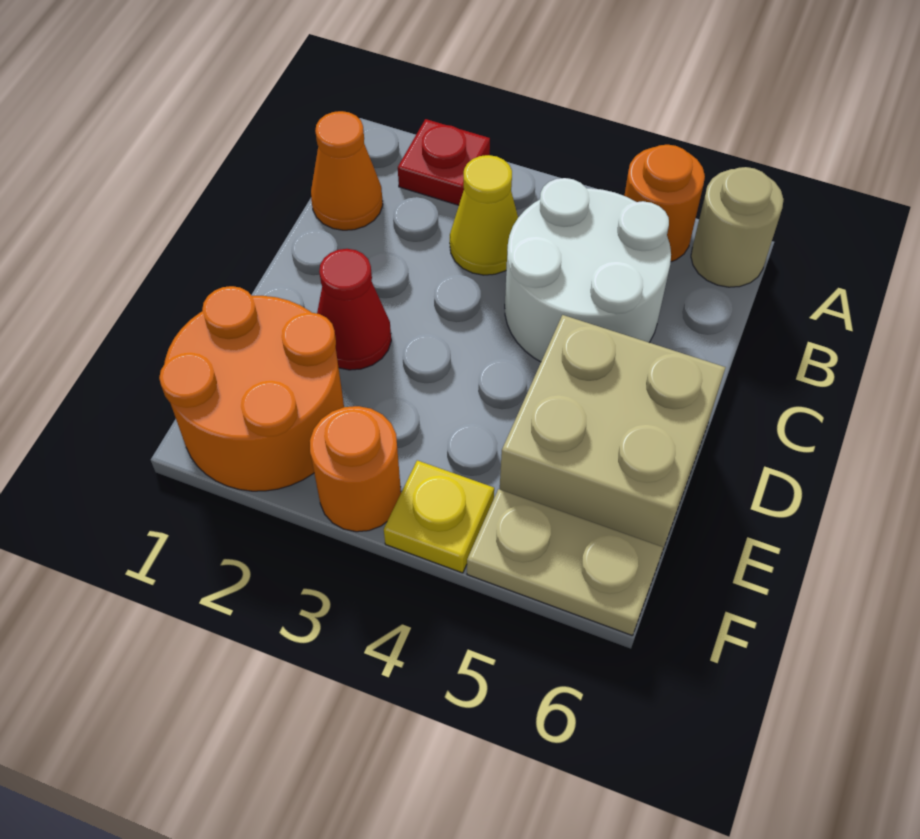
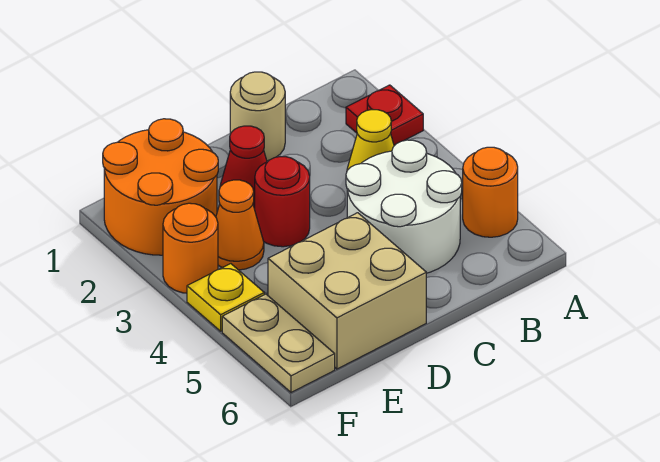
tan 1x1 round brick [691,167,784,287] -> tan 1x1 round brick moved to [230,72,285,161]
orange 1x1 cone [311,111,383,230] -> orange 1x1 cone moved to [216,180,264,270]
none -> red 1x1 round brick [255,157,310,247]

